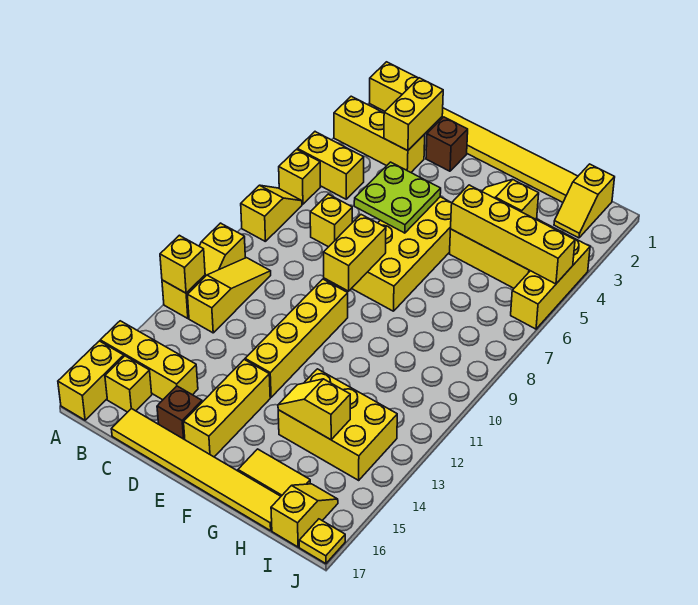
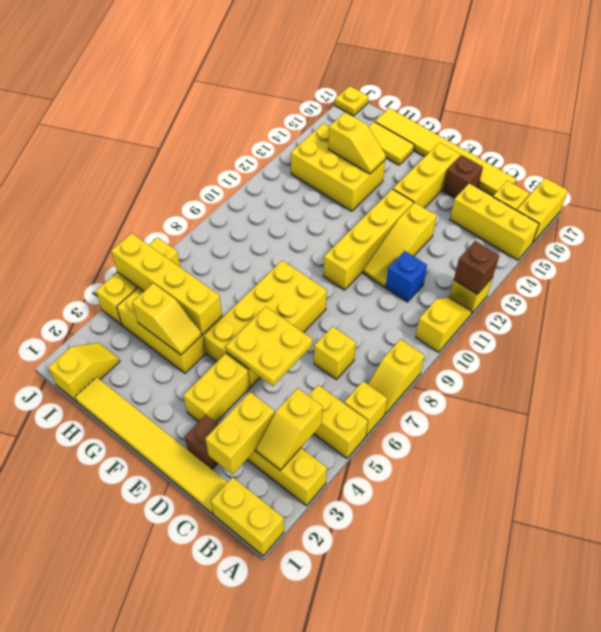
yellow 1x1 brick [160,235,205,293] -> brown 1x1 brick [454,241,499,294]
yellow 1x3 slope [187,258,271,333] -> yellow 1x3 slope moved to [363,203,437,287]
none -> blue 1x1 brick [386,251,427,302]
lime 2x2 plate [354,162,441,233] -> yellow 2x2 plate [226,307,312,386]
yellow 1x2 brick [323,215,386,291] -> yellow 1x2 brick moved to [183,354,250,422]
yellow 1x2 slope [271,484,338,547] -> yellow 1x2 slope moved to [256,388,323,470]

